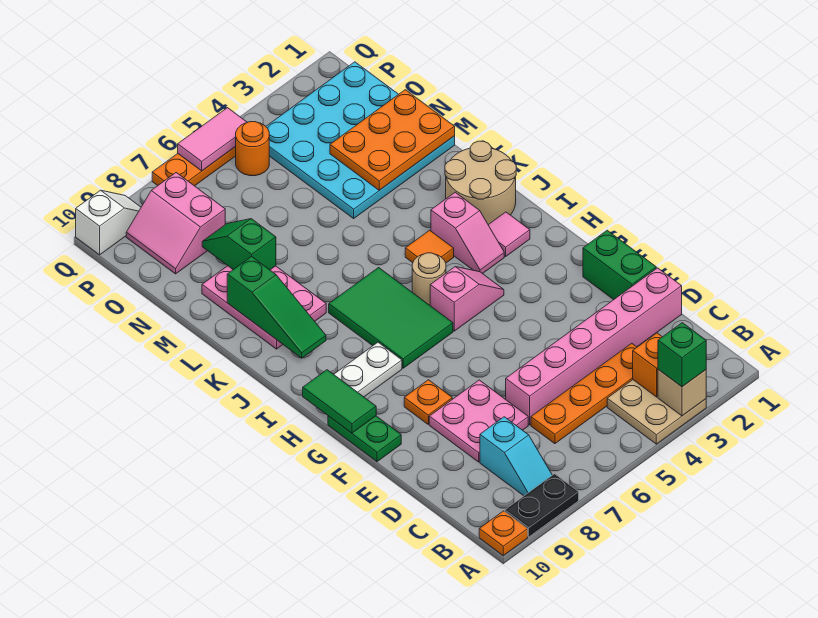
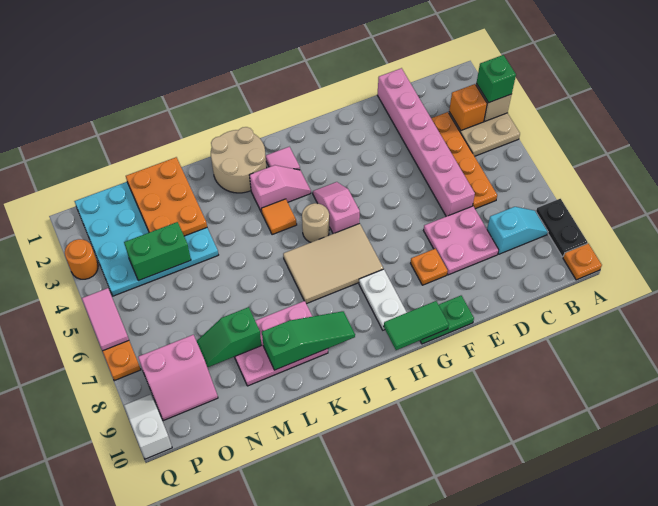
green 1x2 brick [583,230,656,300] -> green 1x2 brick moved to [124,222,191,281]
green 2x3 tile [329,268,453,368] -> tan 2x3 tile [283,223,383,304]
orange 1x1 round brick [235,122,269,176] -> orange 1x1 round brick moved to [65,239,98,279]

